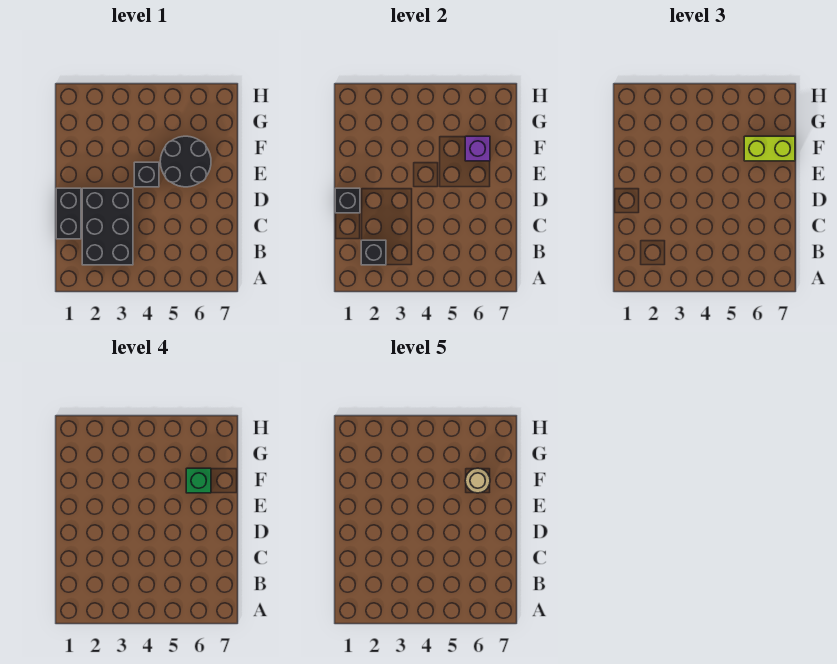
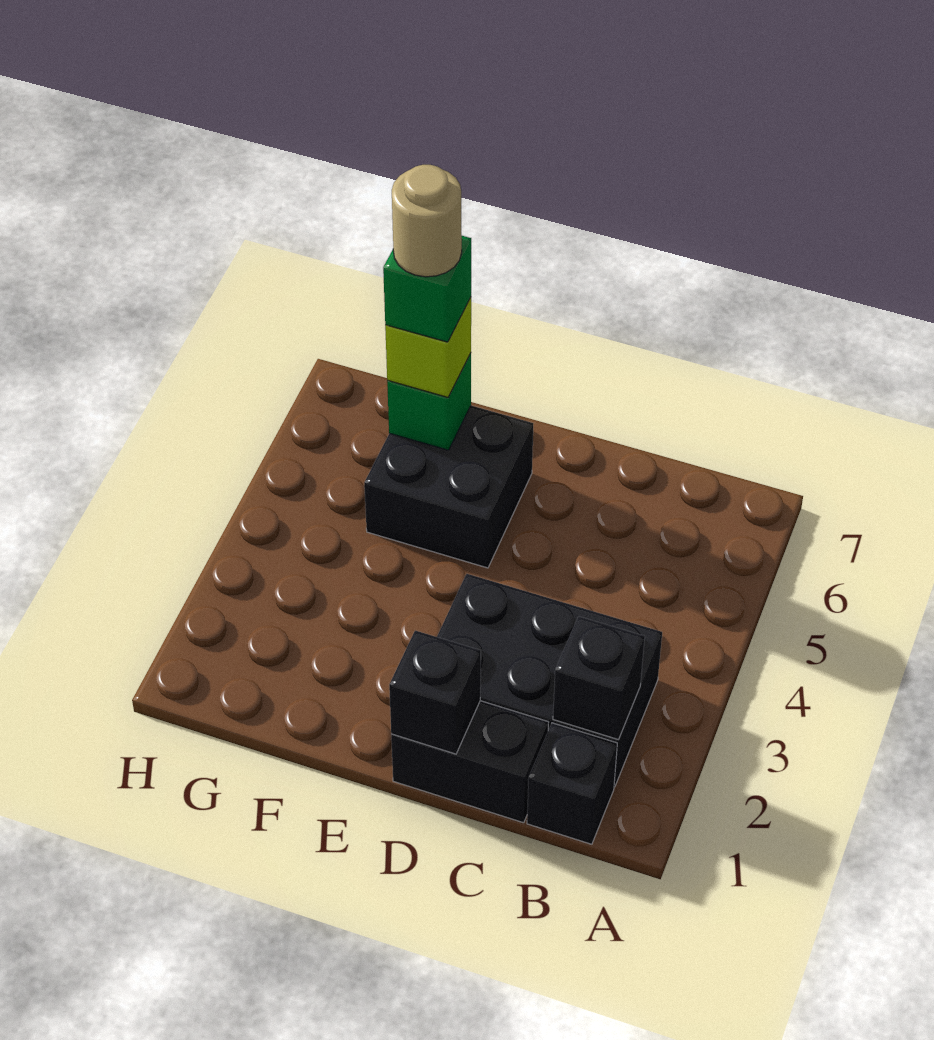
black 1x1 brick [134,162,159,187] -> black 1x1 brick moved to [527,723,617,844]
black 2x2 round brick [160,136,211,187] -> black 2x2 brick [364,406,533,568]
purple 1x1 brick [465,136,490,161] -> green 1x1 brick [387,353,471,450]
lime 1x2 brick [744,136,795,161] -> lime 1x1 brick [385,298,471,397]

